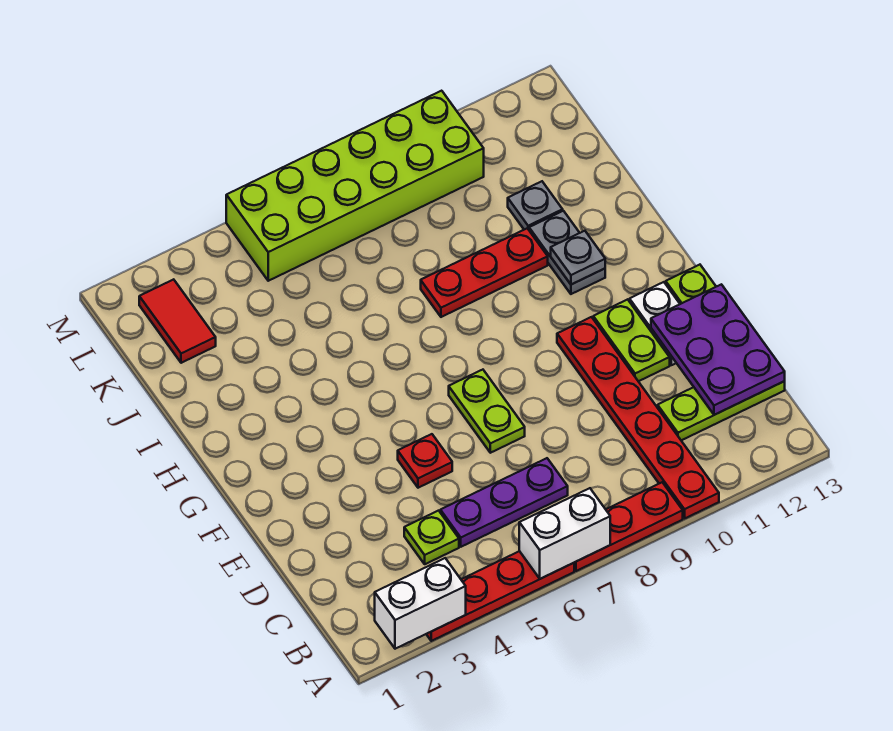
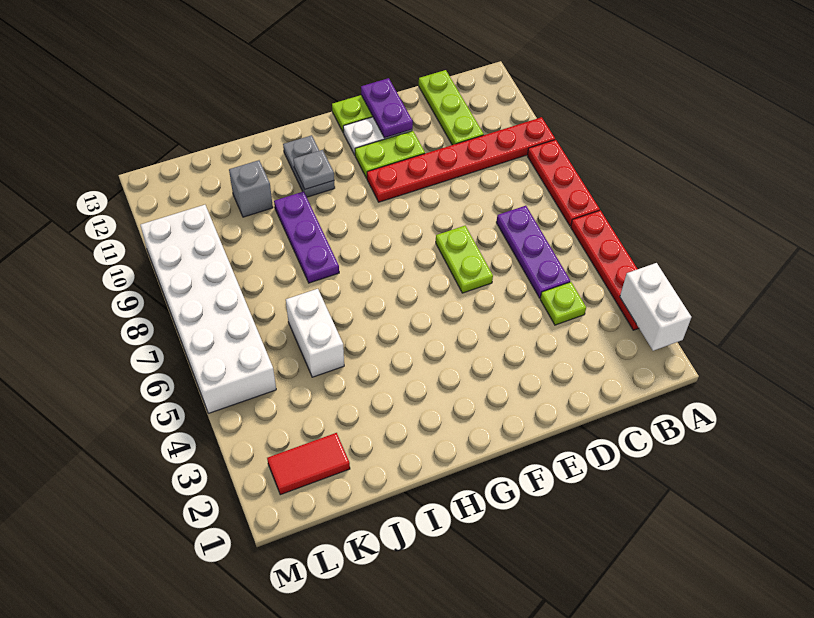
white 1x2 brick [519,488,610,579] -> white 1x2 brick moved to [286,289,344,377]
purple 2x3 plate [651,284,785,415] -> purple 1x2 plate [361,78,413,138]
red 1x1 plate [398,434,452,488] -> none
lime 1x2 plate [449,370,525,453] -> lime 1x2 plate turned to [436,226,493,293]
grey 1x2 plate [529,211,605,294] -> grey 1x2 plate turned to [283,135,335,197]
red 1x3 plate [421,228,548,317] -> purple 1x3 plate [274,192,339,283]
grey 1x1 plate [508,181,563,230] -> grey 1x1 brick [229,160,273,217]
lime 2x6 brick [226,91,484,281] -> white 2x6 brick [140,205,276,413]

